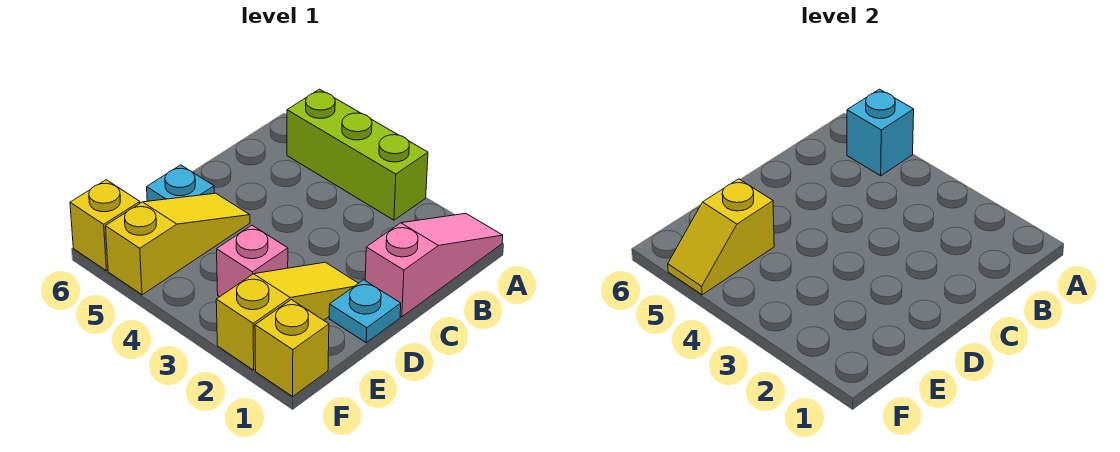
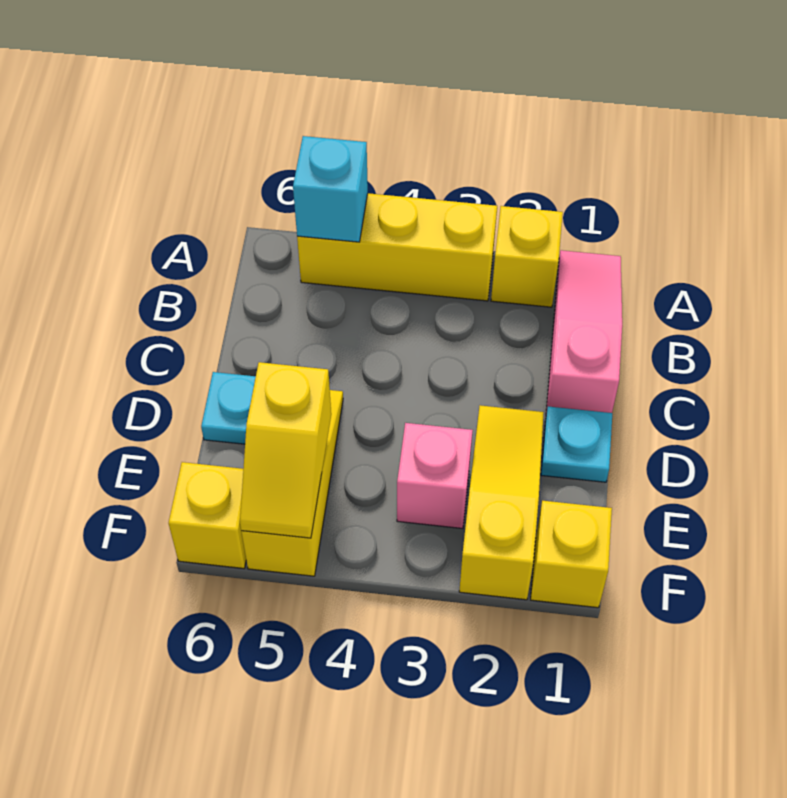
none -> yellow 1x1 brick [491,206,563,307]
lime 1x3 brick [287,89,428,220] -> yellow 1x3 brick [297,193,497,301]

